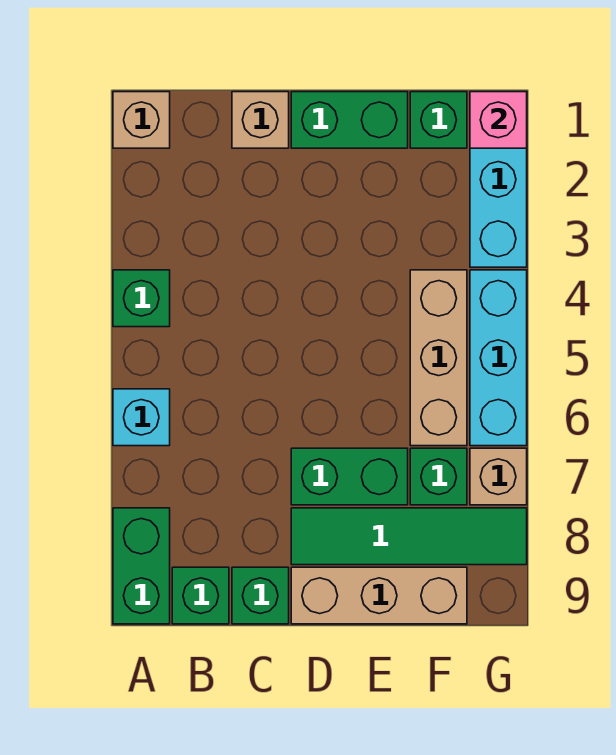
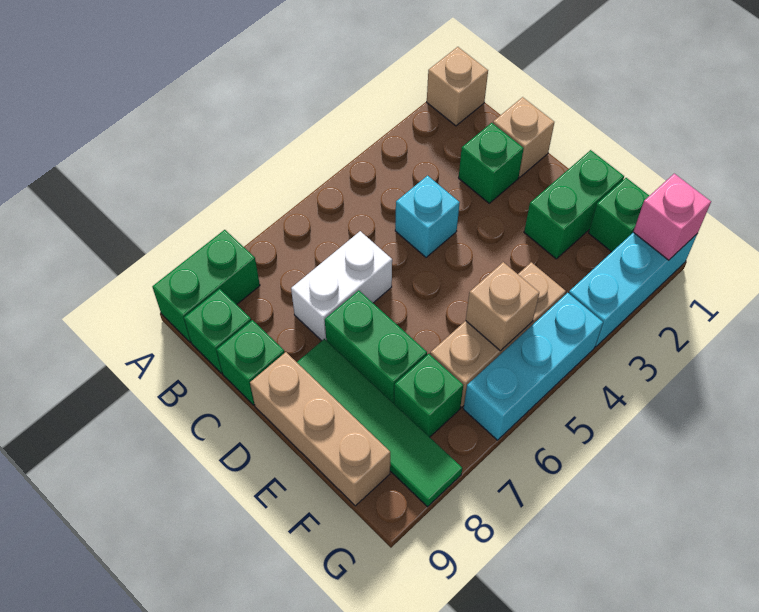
green 1x1 brick [113,270,170,327] -> green 1x1 brick moved to [459,123,524,203]
cyan 1x1 brick [113,389,170,446] -> cyan 1x1 brick moved to [395,176,460,257]
none -> white 1x2 brick [291,231,392,341]
green 1x2 brick [291,92,408,148] -> green 1x2 brick turned to [524,150,624,259]
tan 1x1 brick [470,448,527,505] -> tan 1x1 brick moved to [466,262,539,351]

